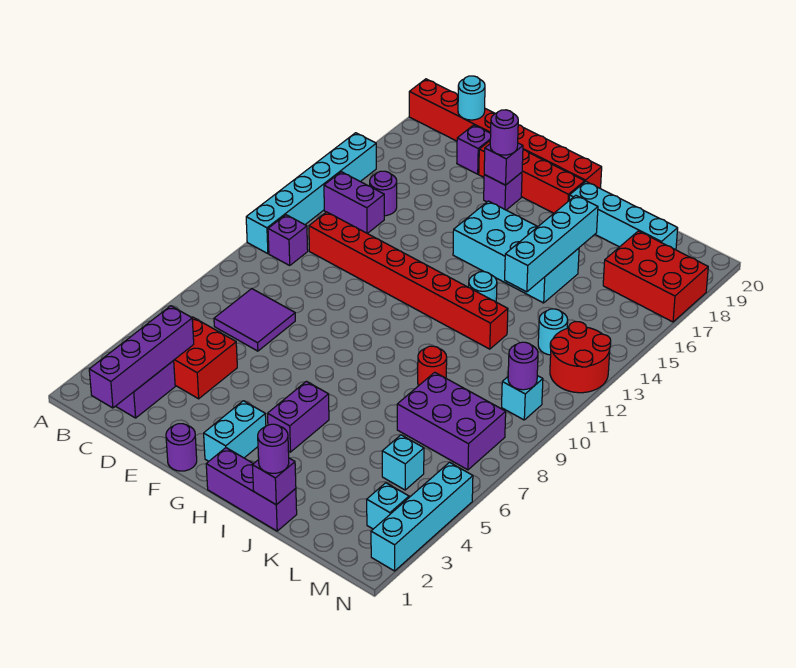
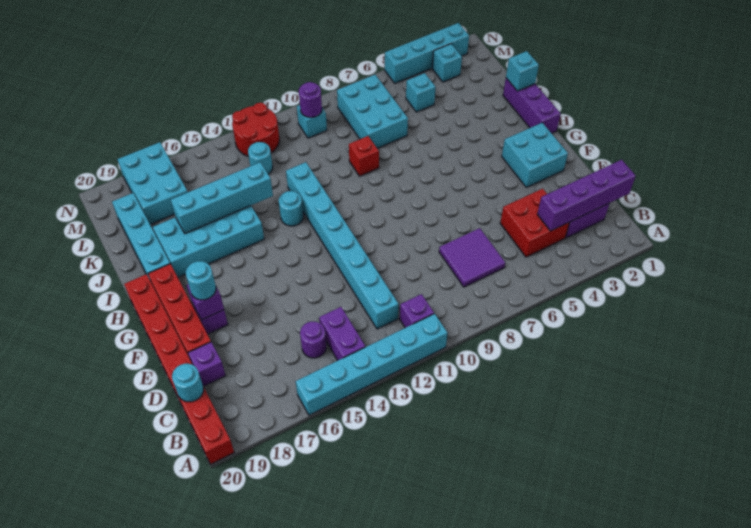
red 1x8 brick [309,212,508,349] -> cyan 1x8 brick [286,162,399,329]
purple 1x1 round brick [166,424,197,471] -> none
purple 1x1 round brick [490,110,518,155] -> cyan 1x1 round brick [186,261,216,300]
cyan 1x2 brick [204,401,266,461] -> cyan 2x2 brick [502,123,568,187]
cyan 2x4 brick [453,201,579,303] -> cyan 2x4 brick turned to [153,206,264,277]
purple 1x2 brick [268,381,329,452] -> none
purple 1x1 brick [252,458,296,505] -> cyan 1x1 brick [506,51,539,91]
purple 1x1 round brick [258,424,289,473] -> none
red 1x1 round brick [417,346,447,386] -> red 1x1 brick [349,136,379,176]
purple 2x3 brick [397,372,506,470] -> cyan 2x3 brick [337,75,408,148]
red 2x3 brick [603,231,708,322] -> cyan 2x3 brick [117,142,188,224]

